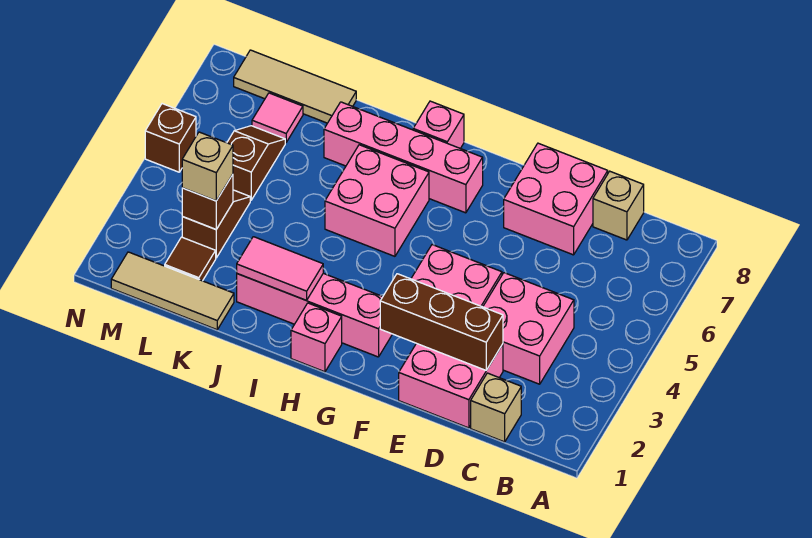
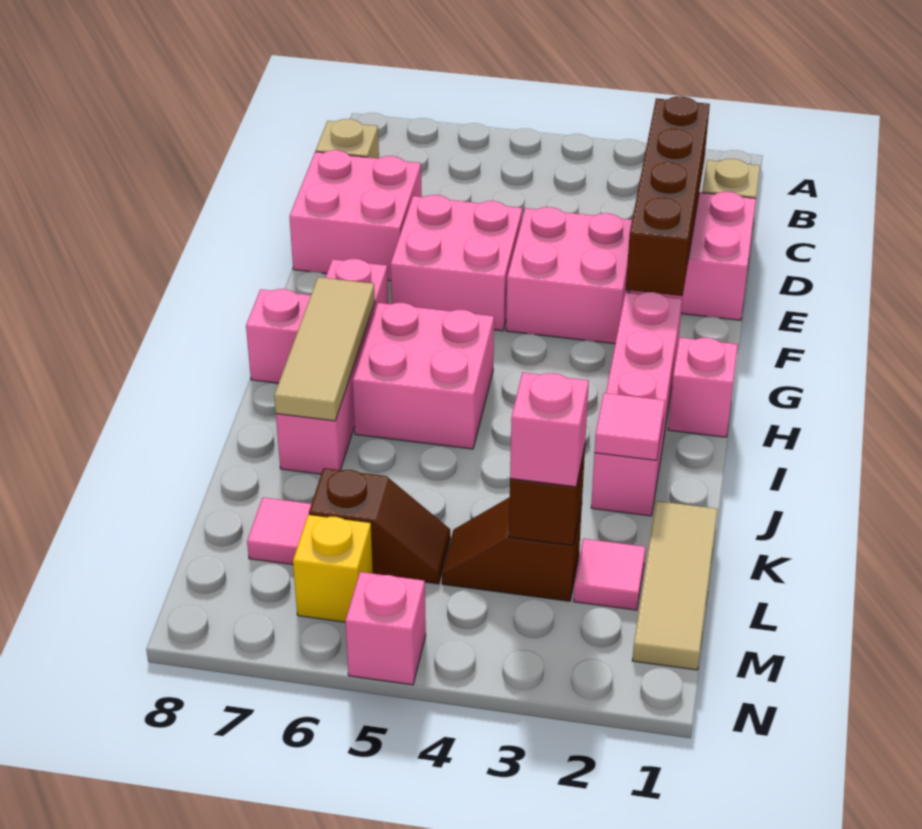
pink 2x2 brick [483,273,574,384] -> pink 2x2 brick moved to [390,195,522,331]
brown 1x3 brick [380,274,503,370] -> brown 1x4 brick [626,96,710,296]
pink 1x2 tile [237,237,323,300] -> pink 1x1 tile [594,393,665,460]
tan 1x3 tile [234,50,356,123] -> tan 1x3 tile moved to [274,277,375,421]
brown 1x1 tile [165,237,216,281] -> pink 1x1 tile [574,539,646,610]
tan 1x1 brick [182,132,233,201] -> pink 1x1 brick [510,372,589,487]
brown 1x2 slope [227,126,285,200] -> brown 1x2 slope turned to [309,468,450,584]
none -> yellow 1x1 brick [293,514,373,622]
brown 1x1 brick [145,104,196,172] -> pink 1x1 brick [345,572,426,685]

